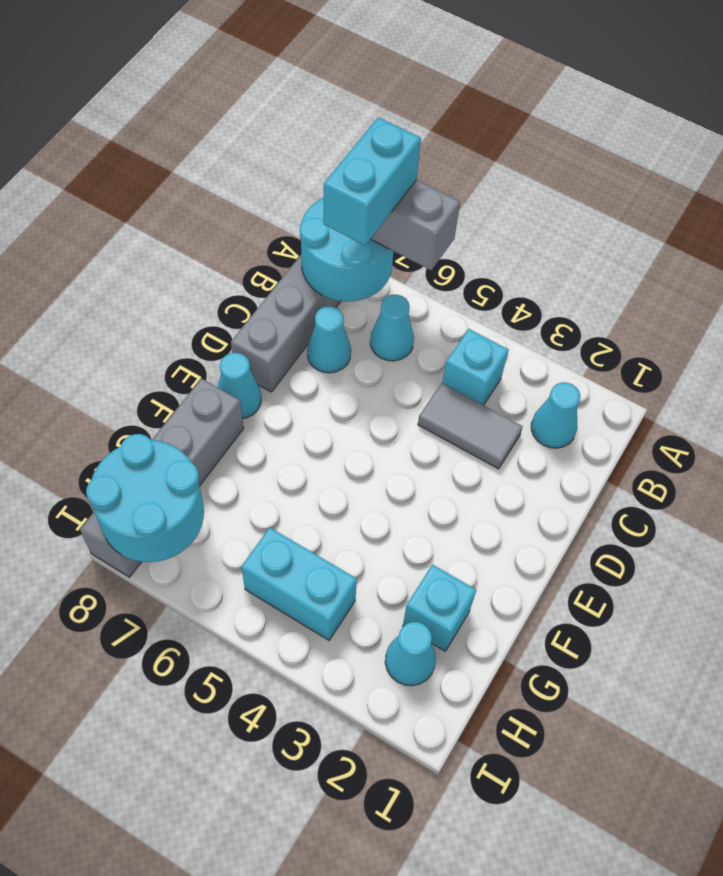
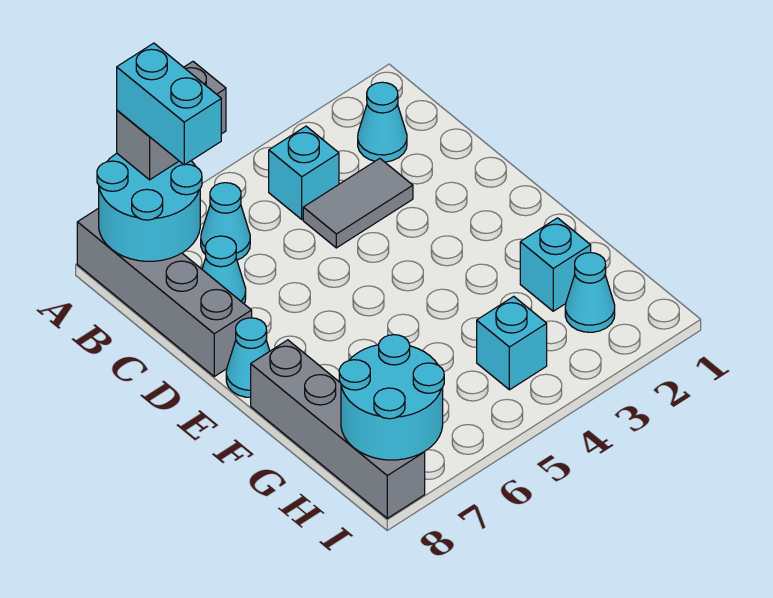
cyan 1x2 brick [241,527,357,640] -> cyan 1x1 brick [477,296,547,390]

